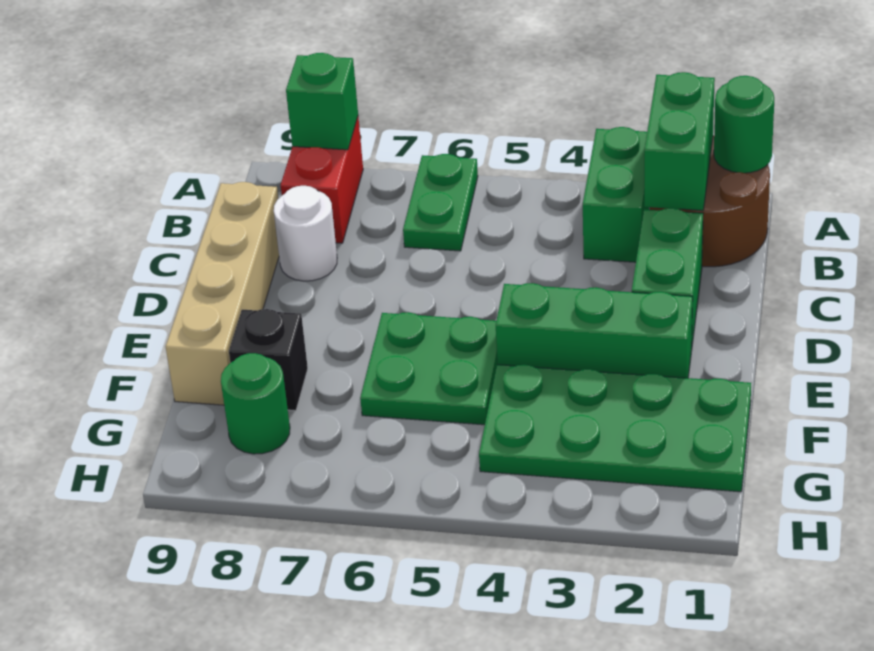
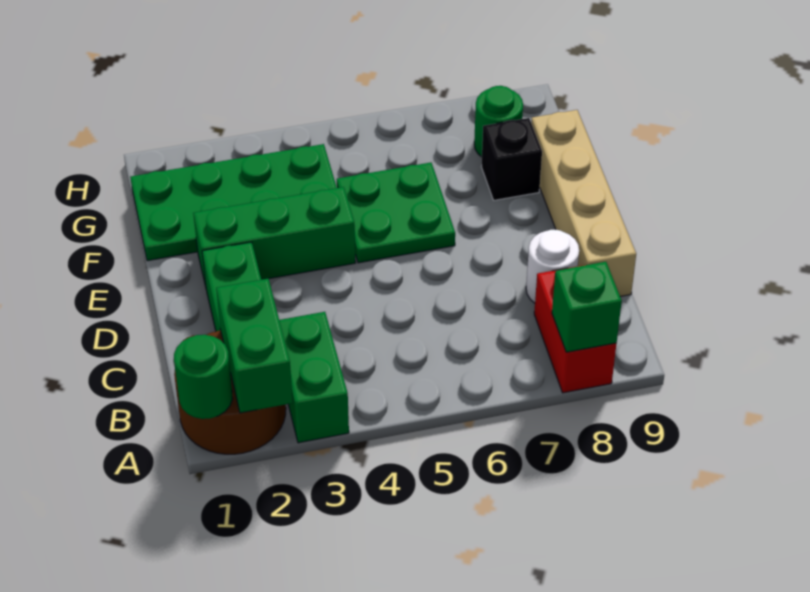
green 1x2 plate [403,154,478,251] -> none

